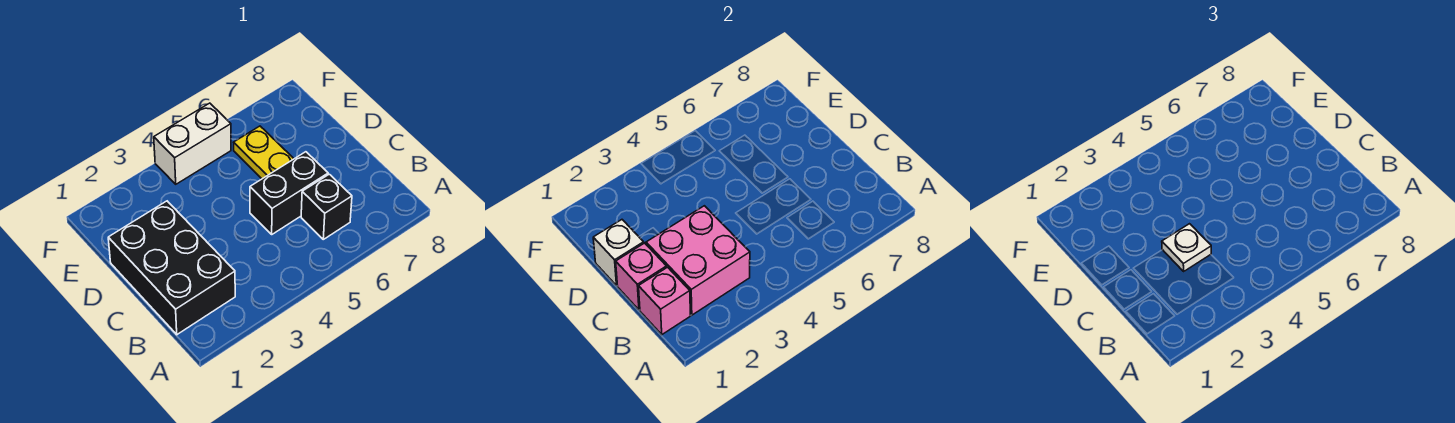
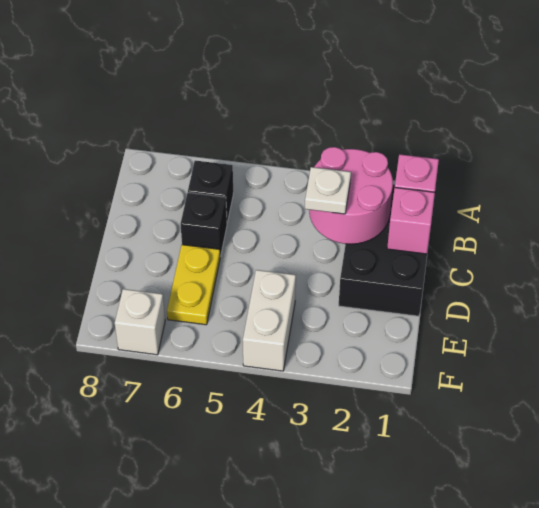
pink 2x2 brick [646,206,750,315] -> pink 2x2 round brick [309,147,393,244]
black 1x2 brick [250,152,328,234] -> black 1x1 brick [181,193,227,256]
white 1x1 brick [593,220,644,285] -> white 1x1 brick moved to [115,289,165,355]
white 1x2 brick [154,103,231,184] -> white 1x2 brick turned to [243,270,296,371]

